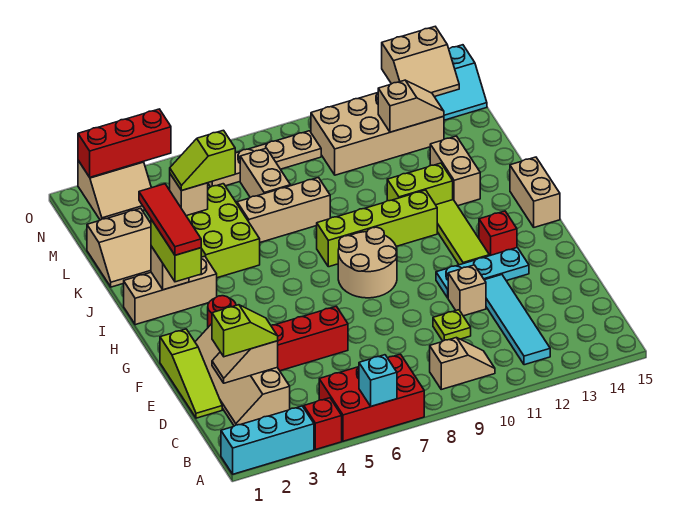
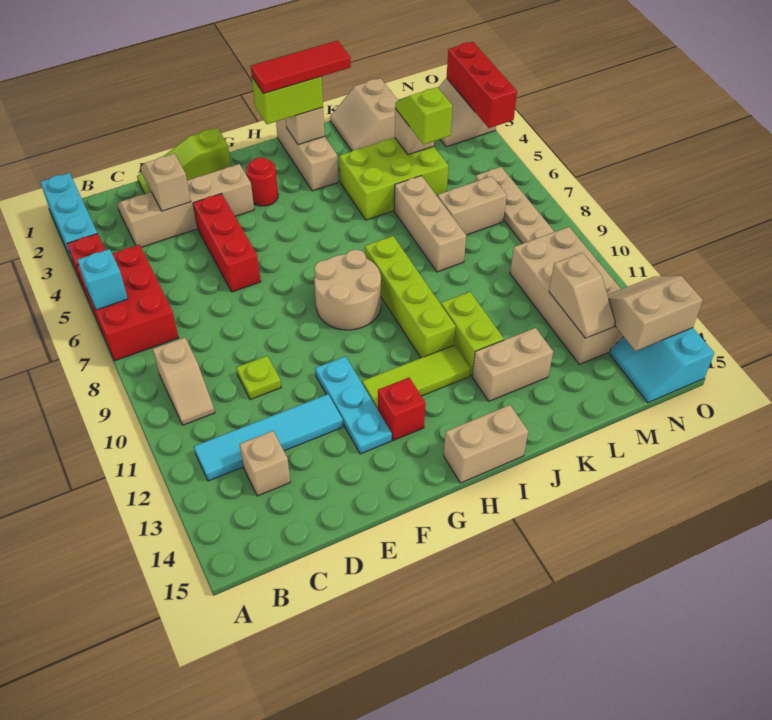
lime 1x2 slope [212,305,278,357] -> none
tan 1x1 brick [448,265,486,316] -> tan 1x1 brick moved to [239,431,290,496]
tan 2x2 slope [382,27,459,97] -> tan 2x2 slope turned to [608,276,703,351]

